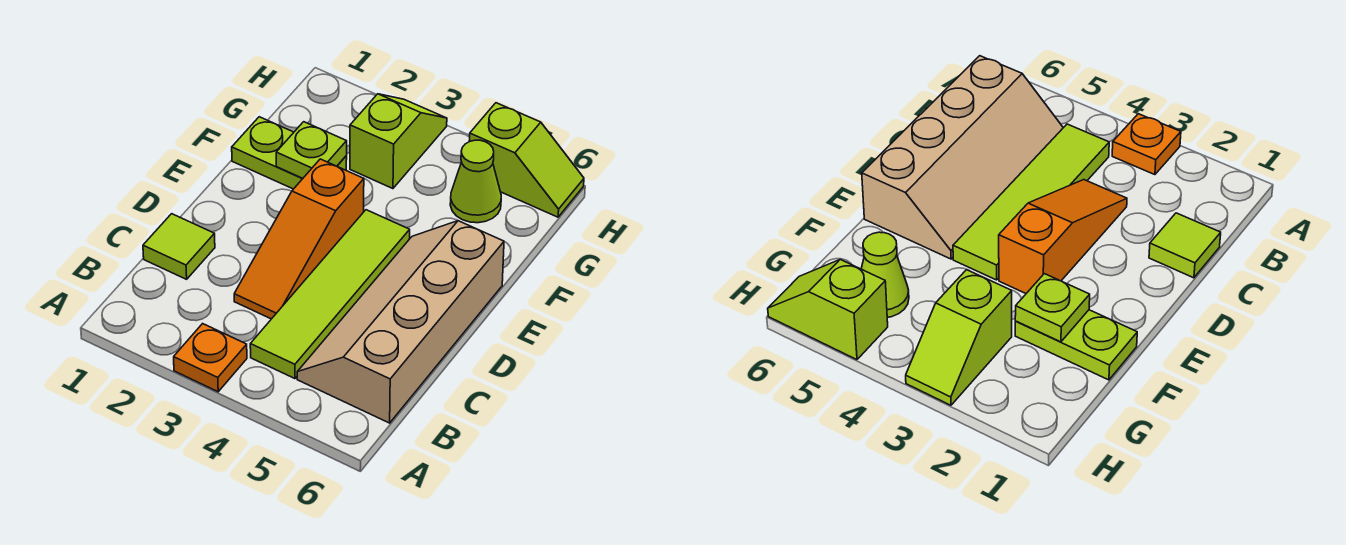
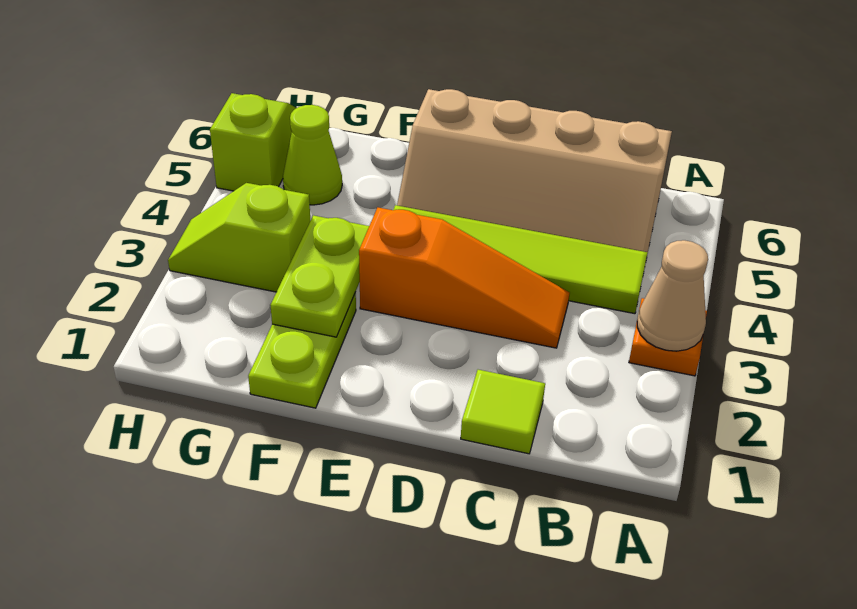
none -> tan 1x1 cone [637,240,708,351]
lime 1x1 plate [276,122,347,179] -> lime 1x2 plate [270,215,369,337]

